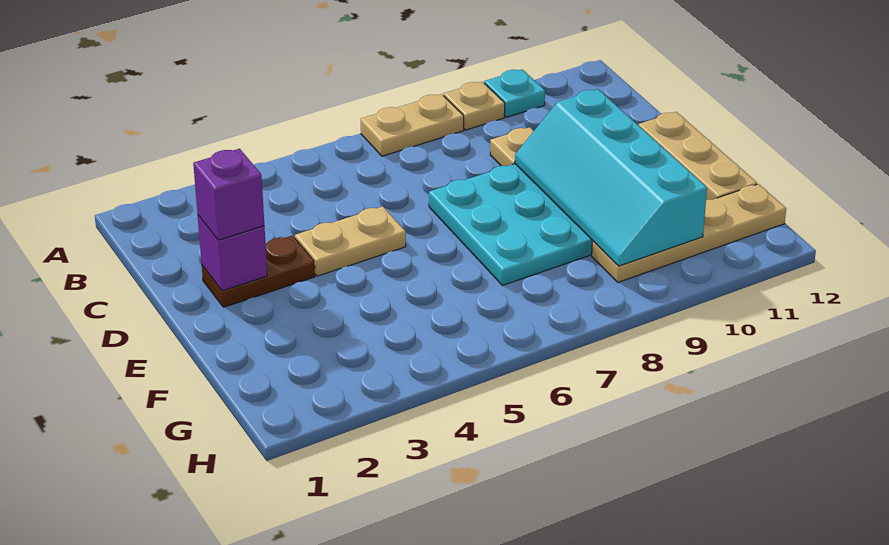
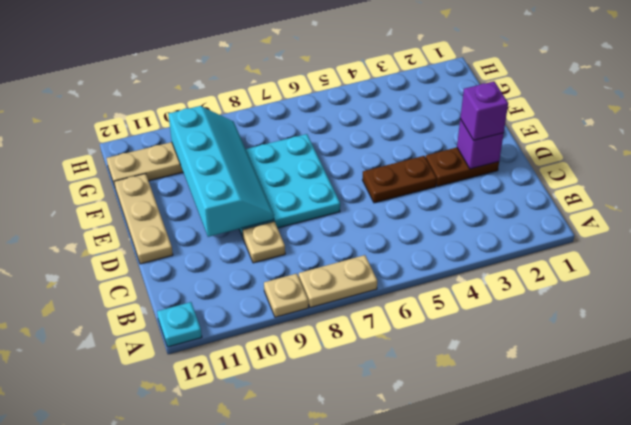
cyan 1x1 plate [484,69,545,117] -> cyan 1x1 plate moved to [157,302,202,347]
tan 1x2 plate [295,206,406,276] -> brown 1x2 plate [363,156,437,203]

